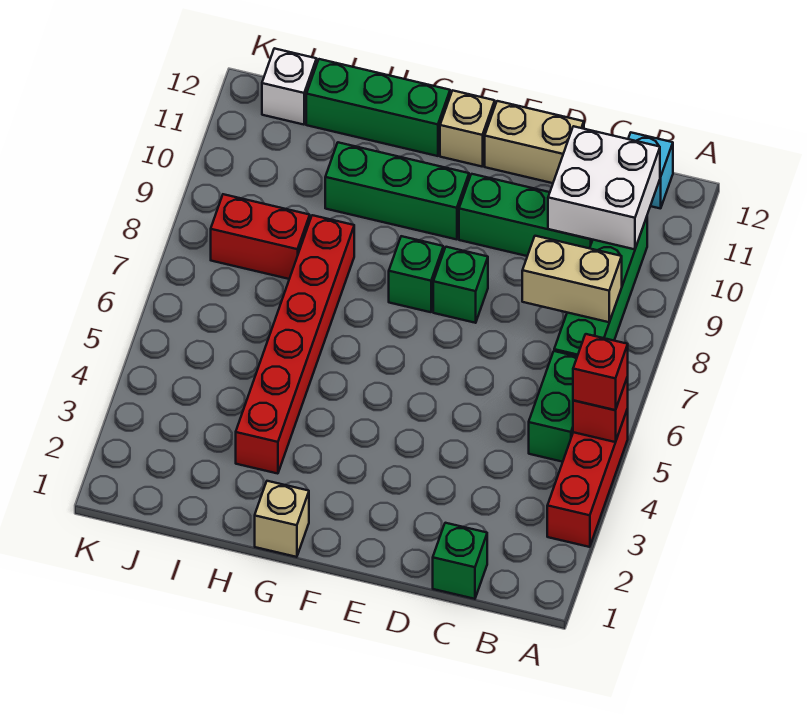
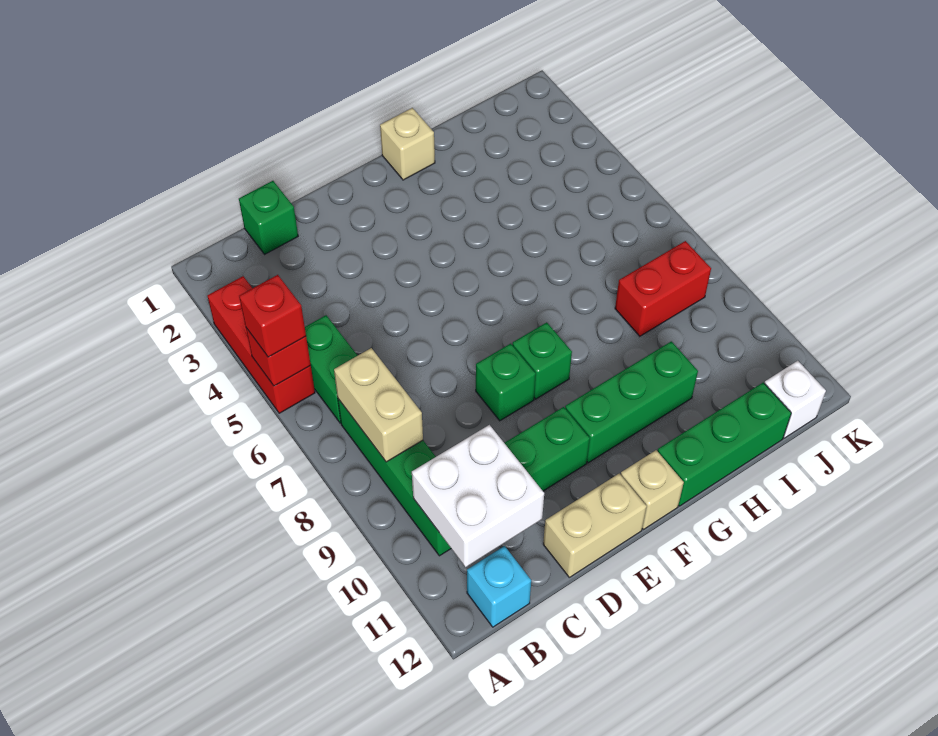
tan 1x2 brick [522,236,622,322] -> tan 1x2 brick turned to [334,348,423,462]
red 1x6 brick [236,215,354,474] -> none

